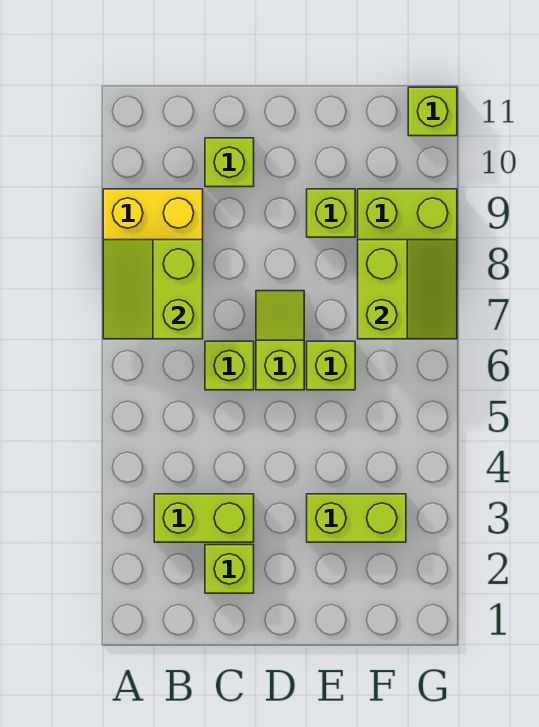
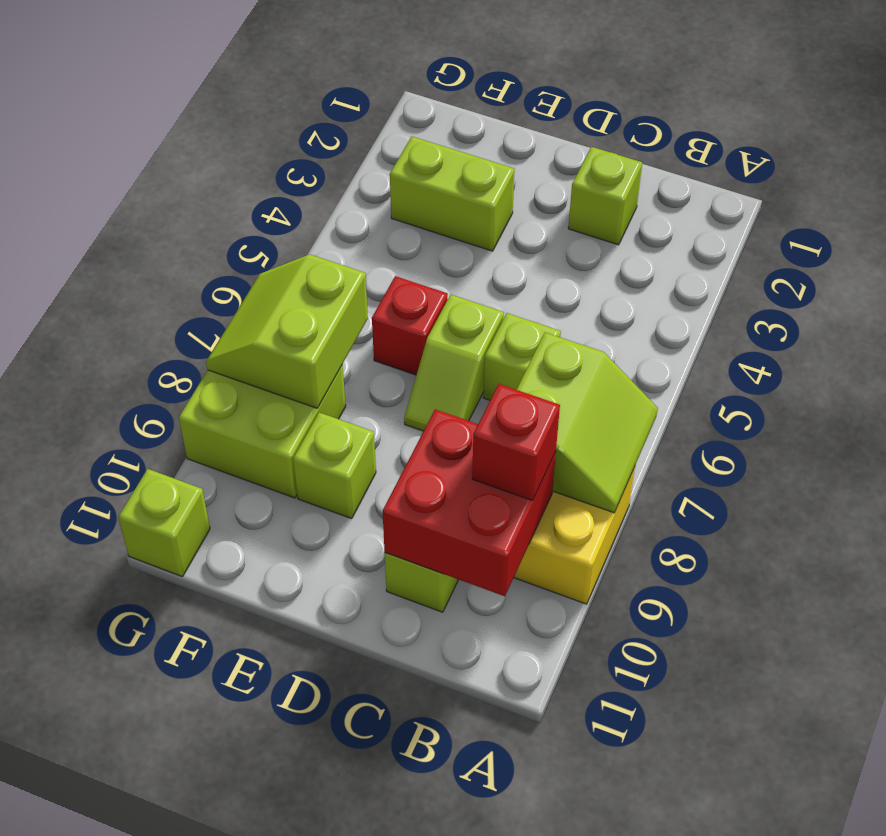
lime 1x2 brick [154,494,254,542] -> none
none -> red 2x2 brick [383,409,556,596]
none -> red 1x1 brick [472,384,560,501]
lime 1x1 brick [307,341,355,390] -> red 1x1 brick [372,276,448,375]

